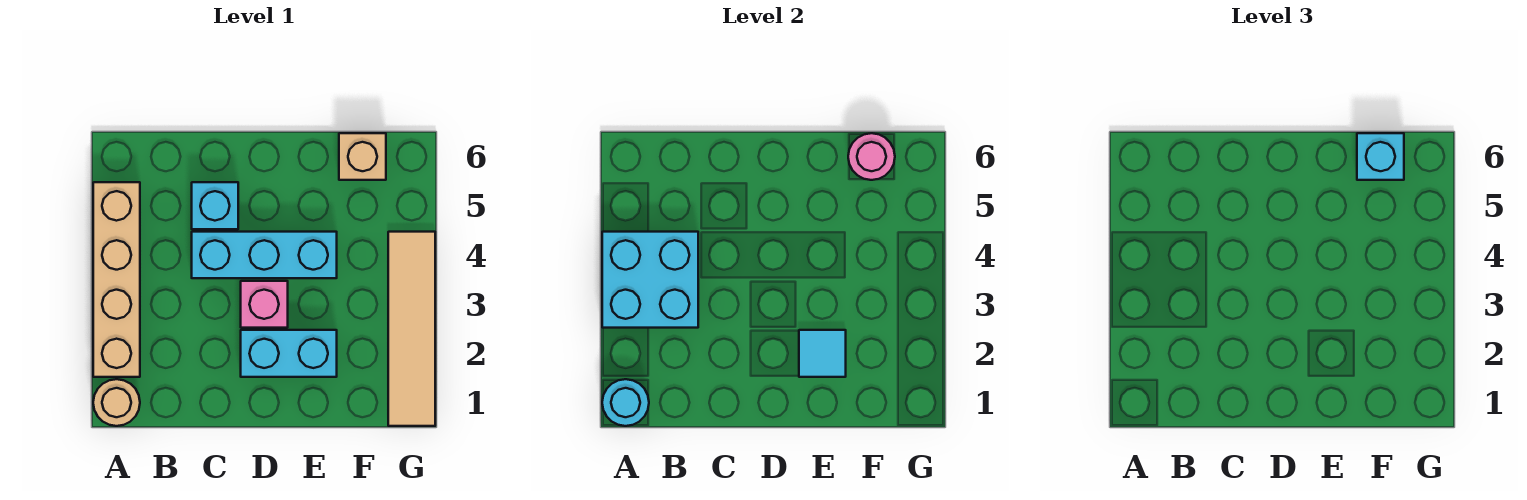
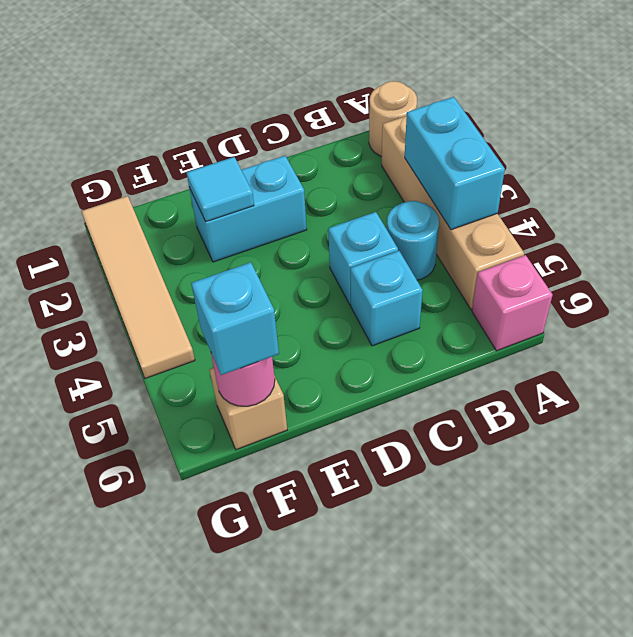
cyan 1x1 round brick [602,379,649,426] -> cyan 1x1 round brick moved to [387,201,439,280]
cyan 2x2 brick [602,232,698,328] -> cyan 1x2 brick [405,97,505,230]
cyan 1x3 brick [192,232,337,278] -> cyan 1x1 brick [328,212,398,305]
pink 1x1 brick [241,281,288,328] -> pink 1x1 brick moved to [472,255,552,351]

